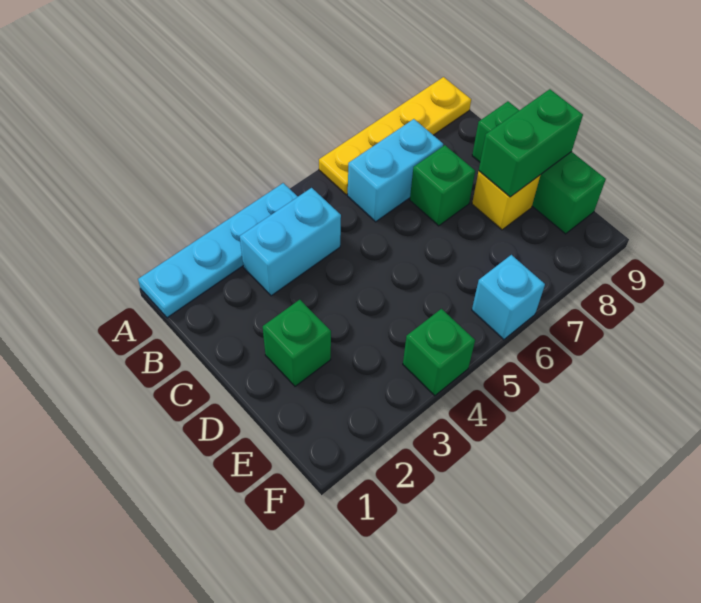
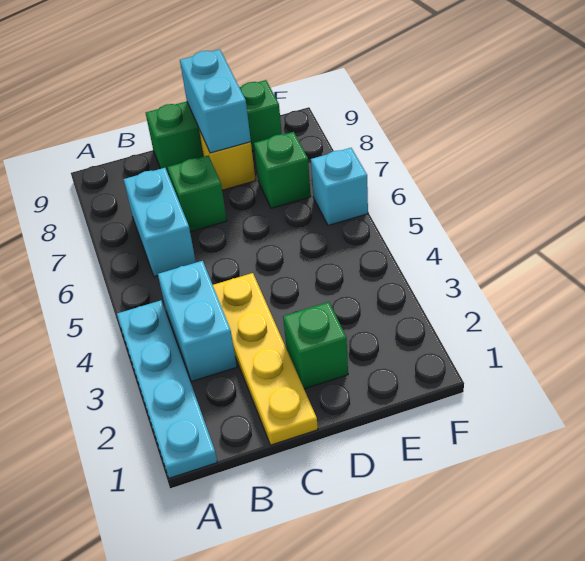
yellow 1x4 plate [319,77,471,195] -> yellow 1x4 plate moved to [213,273,318,445]
green 1x2 brick [479,89,583,197] -> cyan 1x2 brick [180,49,251,153]
green 1x1 brick [403,309,475,396] -> green 1x1 brick moved to [254,132,311,208]

